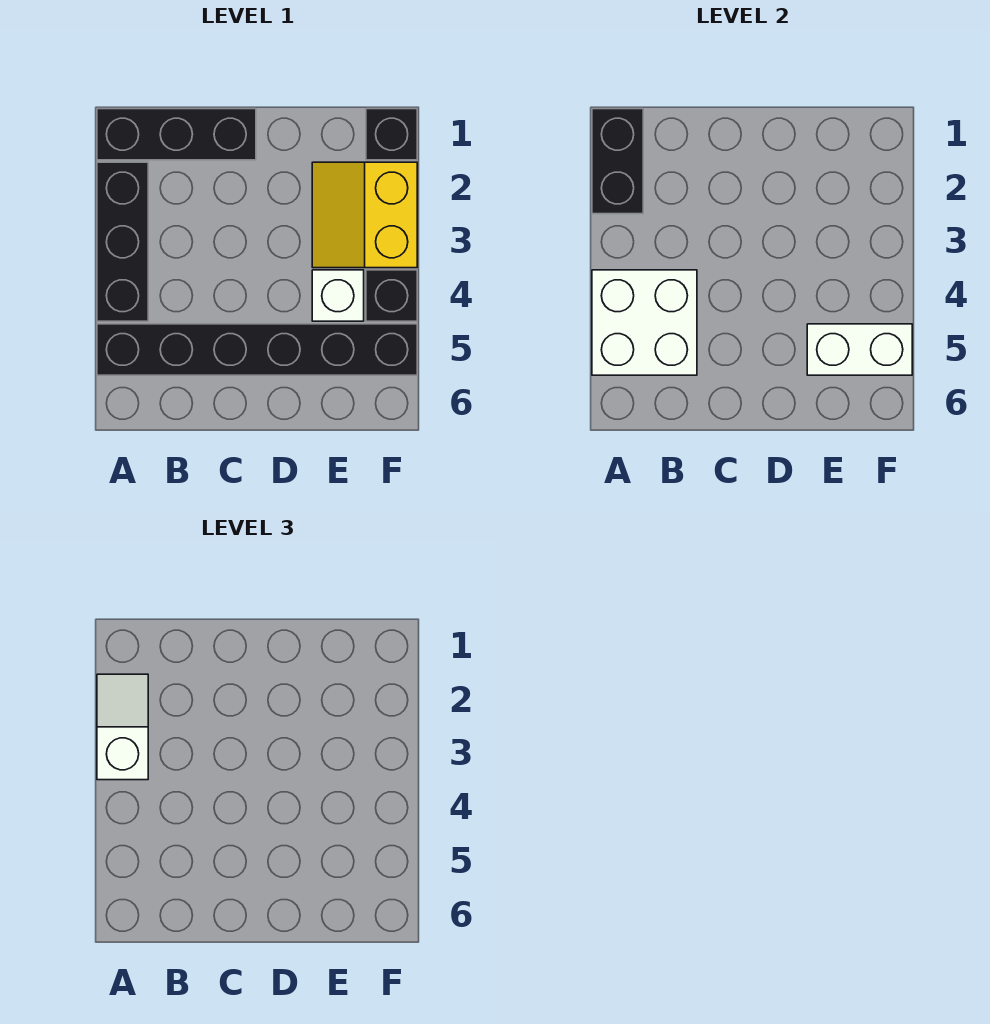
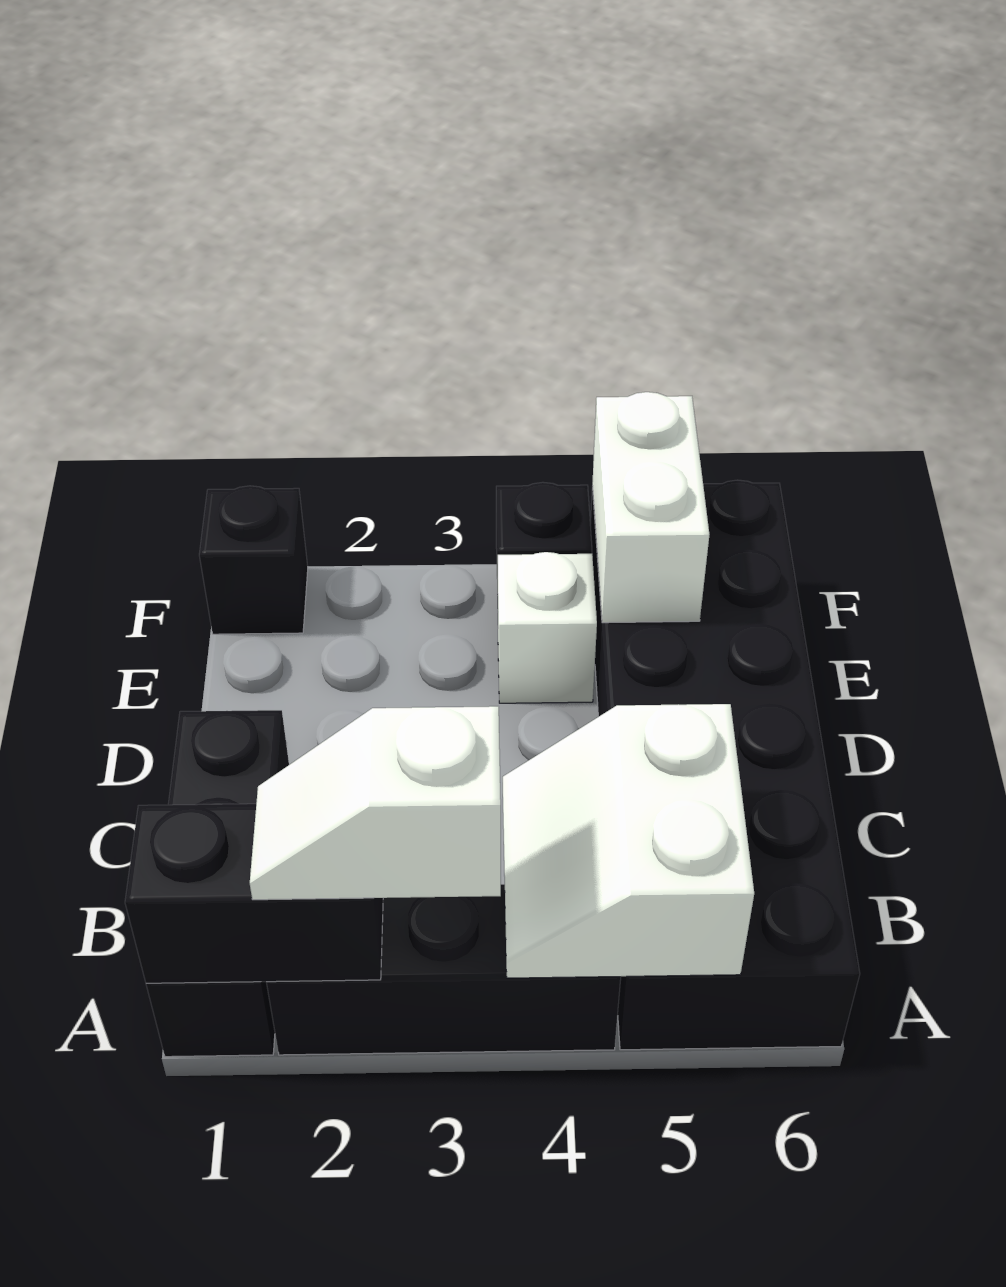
white 2x2 brick [592,270,697,375] -> white 2x2 slope [503,704,754,978]
black 1x6 brick [97,324,417,375] -> black 2x6 brick [590,480,860,1050]
yellow 2x2 slope [312,162,417,268] -> none

